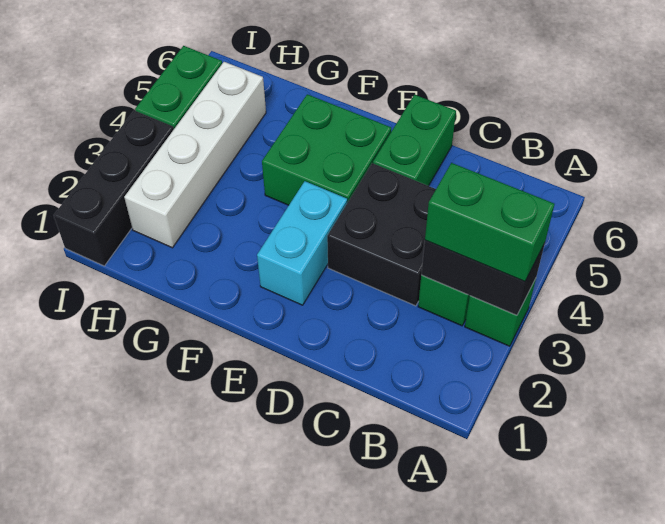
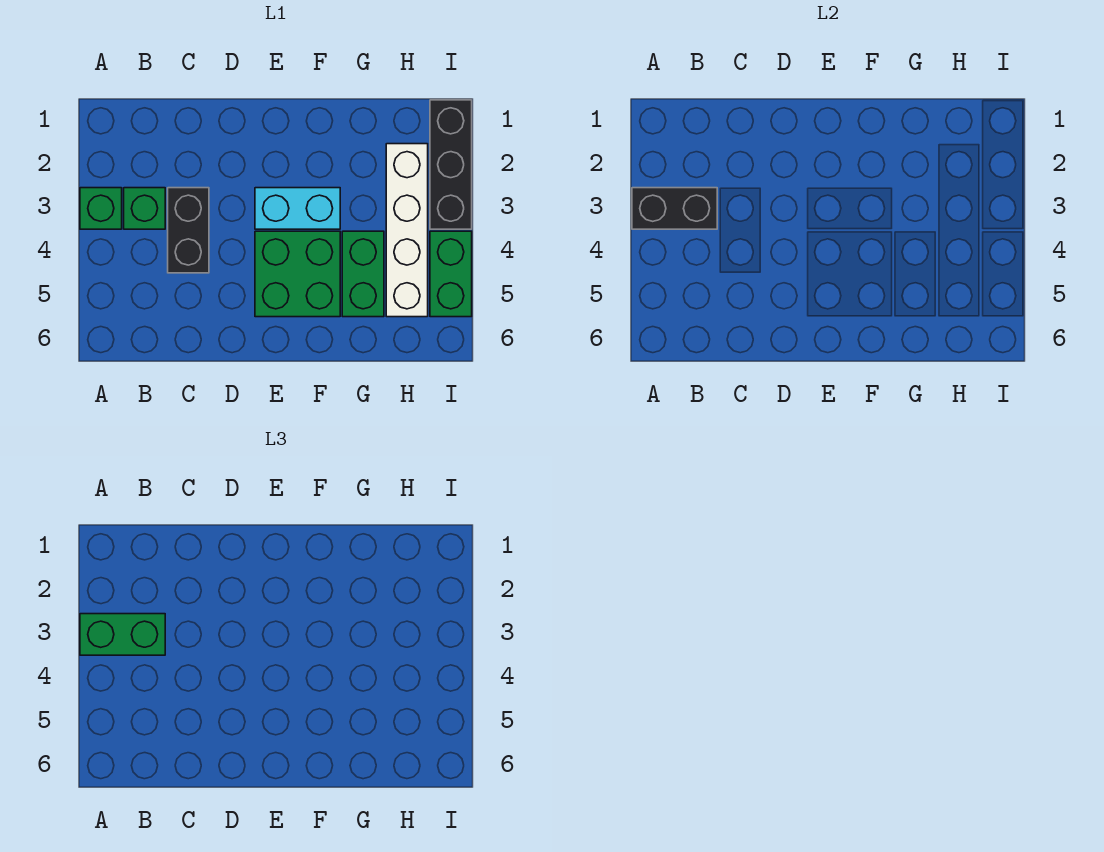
black 2x2 brick [327,163,436,306] -> black 1x2 brick [168,188,209,273]
green 1x2 brick [373,95,456,186] -> green 1x2 brick moved to [342,231,384,317]
cyan 1x2 brick [257,181,347,305] -> cyan 1x2 brick turned to [255,188,340,229]

